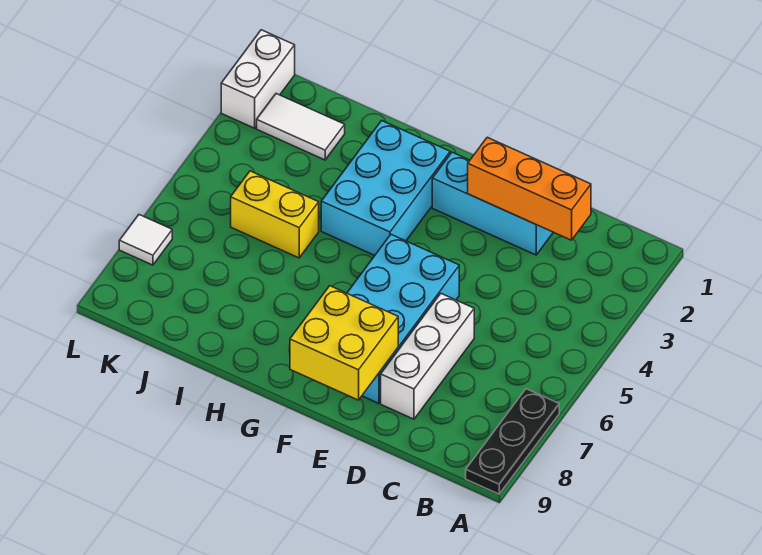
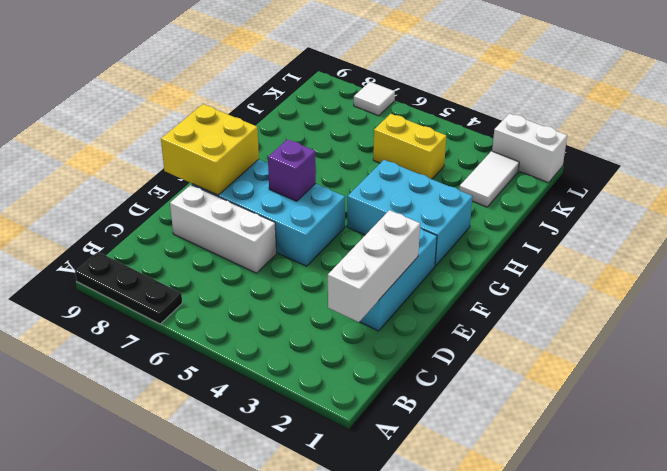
orange 1x3 brick [468,137,591,240] -> white 1x3 brick [328,210,420,322]
none -> purple 1x1 brick [268,139,316,201]
yellow 1x2 brick [231,171,319,258] -> yellow 1x2 brick turned to [373,114,446,179]

